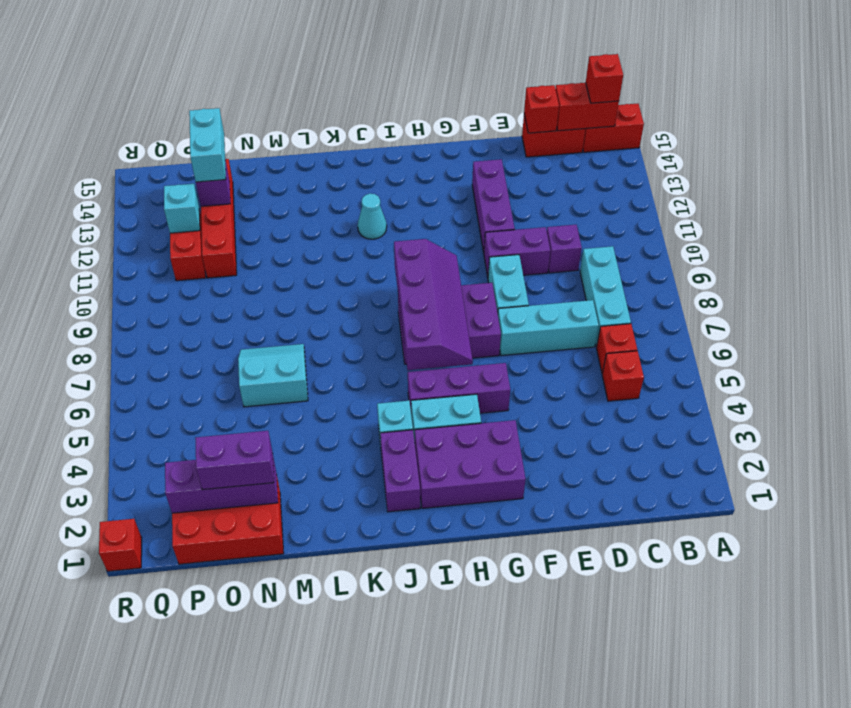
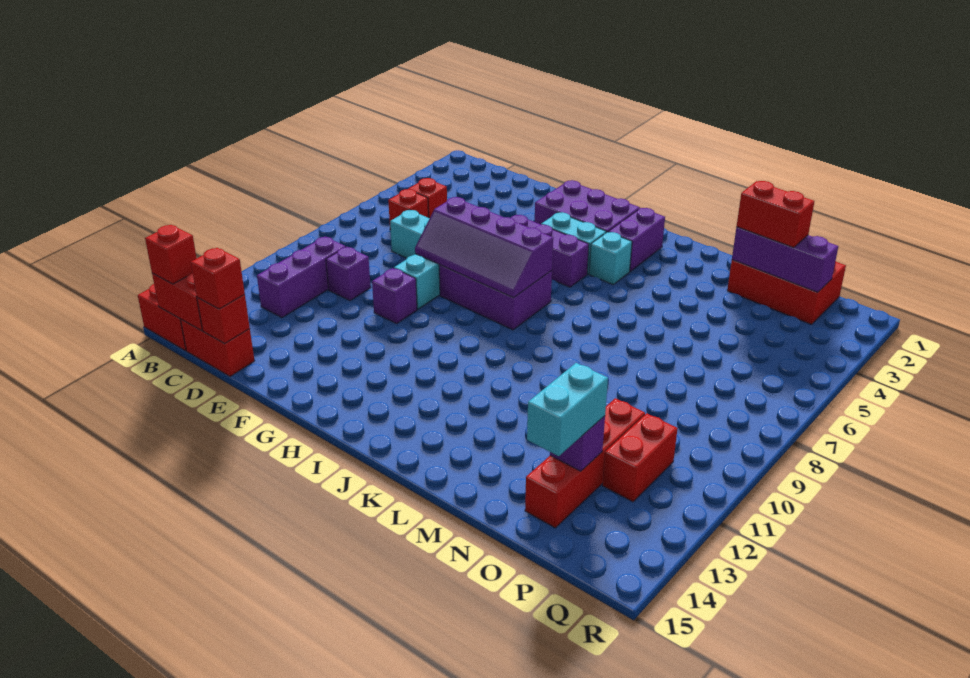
cyan 1x3 brick [580,246,631,347] -> none
purple 1x2 brick [484,227,550,276] -> purple 1x1 brick [372,268,417,324]
purple 1x3 brick [472,159,515,252] -> purple 1x3 brick moved to [257,236,346,318]
purple 2x4 slope [394,239,473,370] -> purple 2x4 slope turned to [415,197,553,298]
cyan 1x1 cone [358,194,387,239] -> none
cyan 2x2 slope [238,344,308,407] -> none
purple 1x2 brick [195,431,274,490] -> red 1x2 brick [737,181,815,248]
cyan 1x1 brick [164,184,200,233] -> none
red 1x1 brick [99,519,142,571] -> red 1x1 brick moved to [191,248,245,309]

